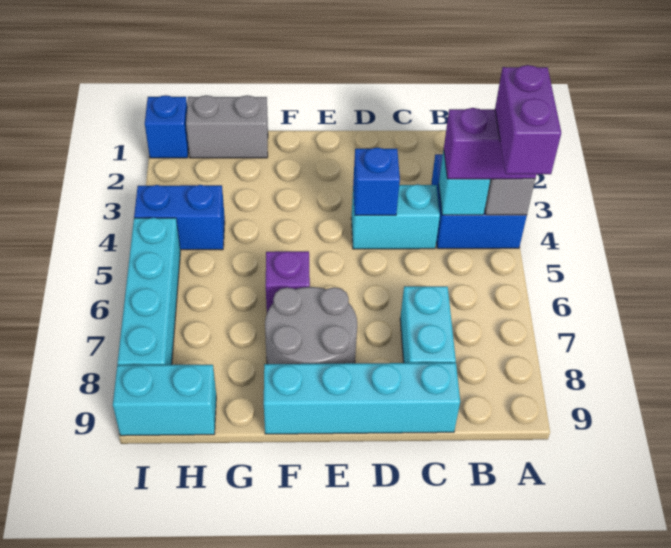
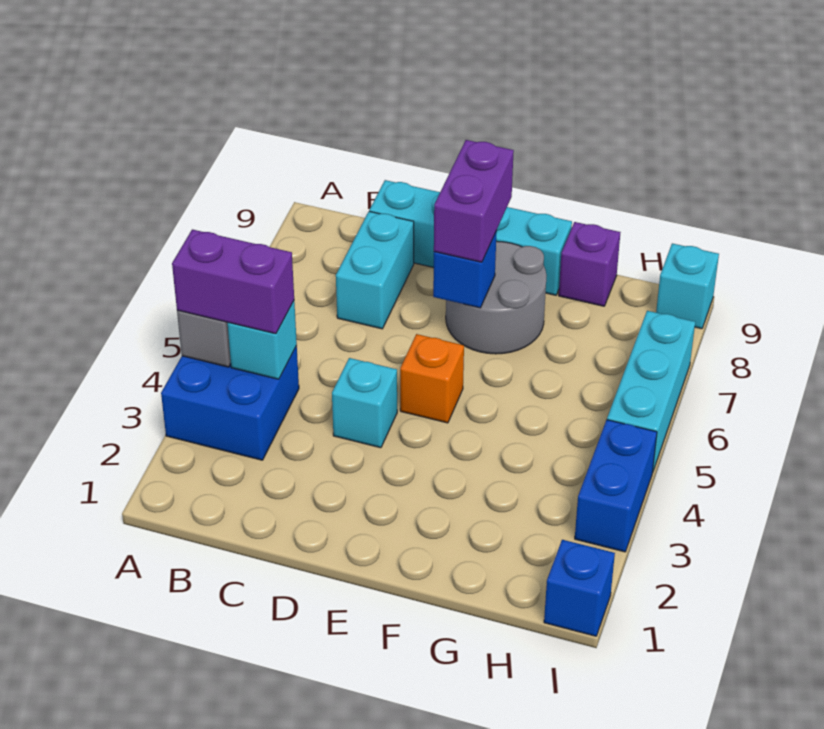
purple 1x2 brick [495,65,561,174] -> purple 1x2 brick moved to [434,140,514,262]
cyan 1x2 brick [351,184,440,249] -> cyan 1x1 brick [332,358,397,448]
blue 1x1 brick [353,148,400,215] -> blue 1x1 brick moved to [433,231,497,308]
none -> orange 1x1 brick [400,334,464,423]
purple 1x1 brick [266,251,310,312] -> purple 1x1 brick moved to [559,222,620,306]
grey 1x2 brick [186,95,268,158] -> none
blue 1x2 brick [134,185,225,250] -> blue 1x2 brick turned to [575,420,657,552]
cyan 1x2 brick [113,365,216,436] -> cyan 1x1 brick [656,243,719,329]
cyan 1x4 brick [118,218,180,365] -> cyan 1x3 brick [607,311,695,473]

